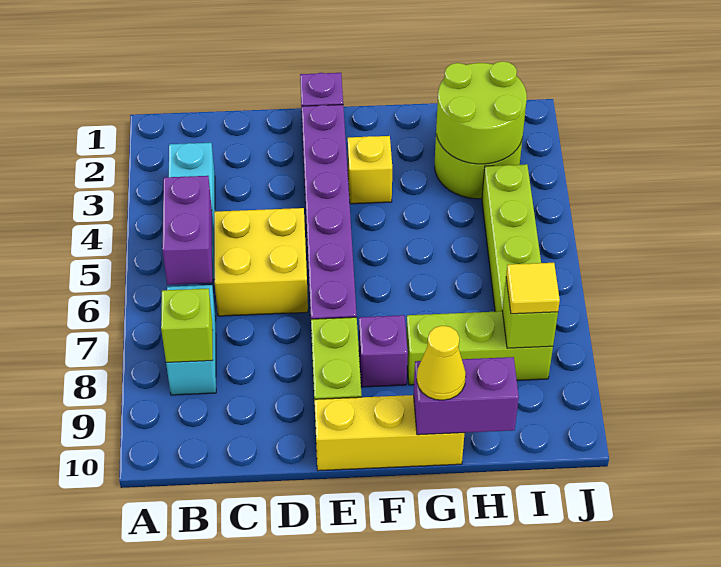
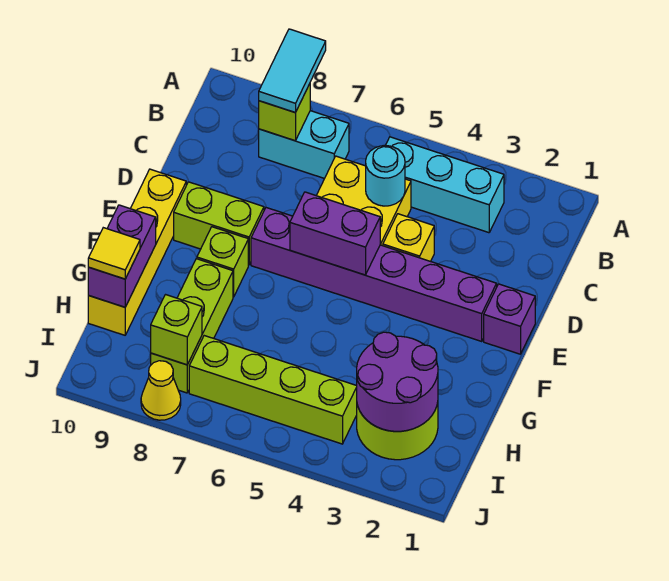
none -> cyan 1x2 tile [259,29,326,113]
purple 1x2 brick [162,176,212,285] -> purple 1x2 brick moved to [290,192,380,275]
none -> cyan 1x1 round brick [366,146,405,206]
yellow 1x3 brick [315,395,464,471] -> yellow 1x4 brick [88,169,186,335]
yellow 1x1 brick [348,136,392,204] -> yellow 1x1 brick moved to [383,214,434,261]
purple 1x1 brick [359,315,408,387] -> lime 1x1 brick [197,227,248,297]
yellow 1x1 cone [417,326,466,400] -> yellow 1x1 cone moved to [141,361,181,420]
lime 2x2 round brick [436,61,527,164] -> purple 2x2 round brick [357,332,438,431]
yellow 1x1 tile [506,263,560,314] -> yellow 1x1 tile moved to [88,228,140,279]

